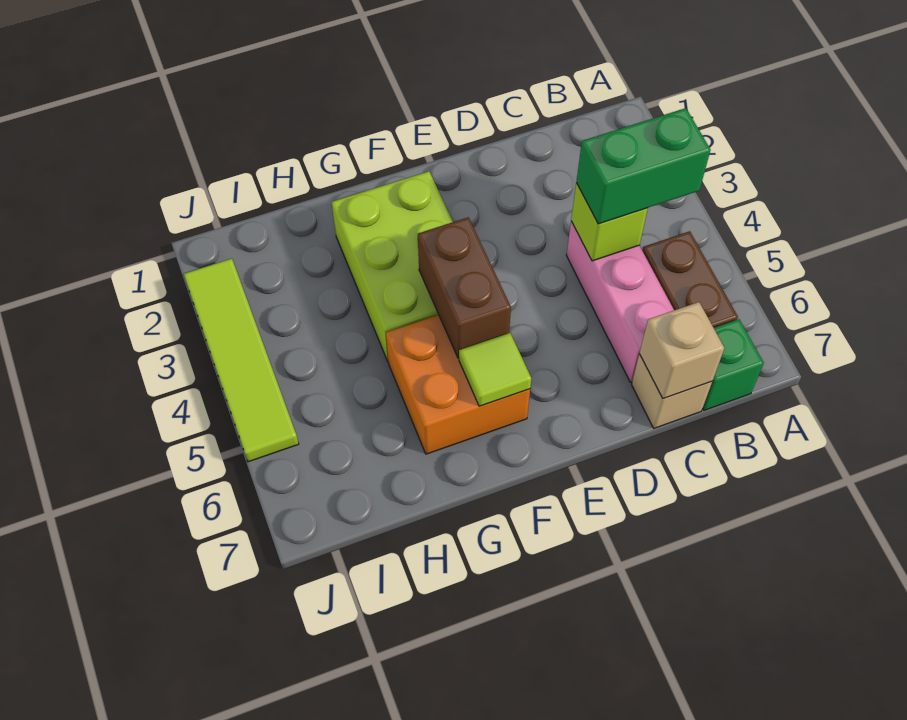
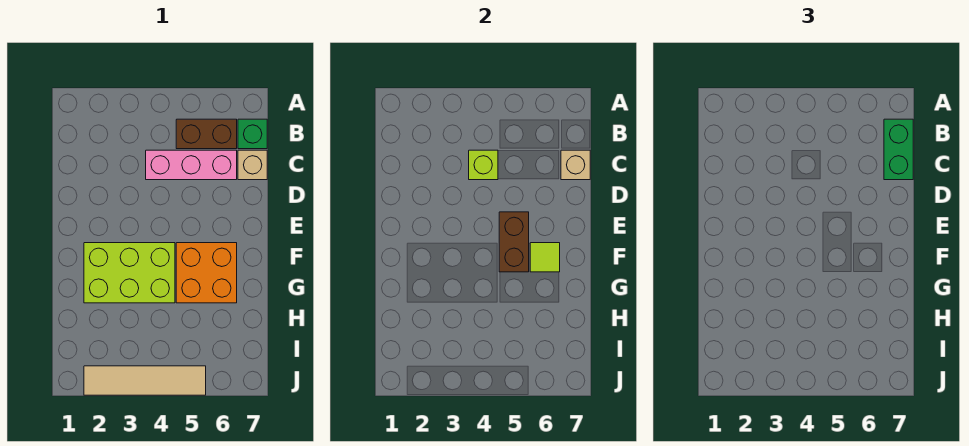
green 1x2 brick [576,108,711,224] -> green 1x2 brick moved to [884,119,913,180]
brown 1x2 brick [418,217,511,358] -> brown 1x2 brick turned to [499,212,529,272]
lime 1x4 tile [184,259,299,462] -> tan 1x4 tile [84,366,206,395]

